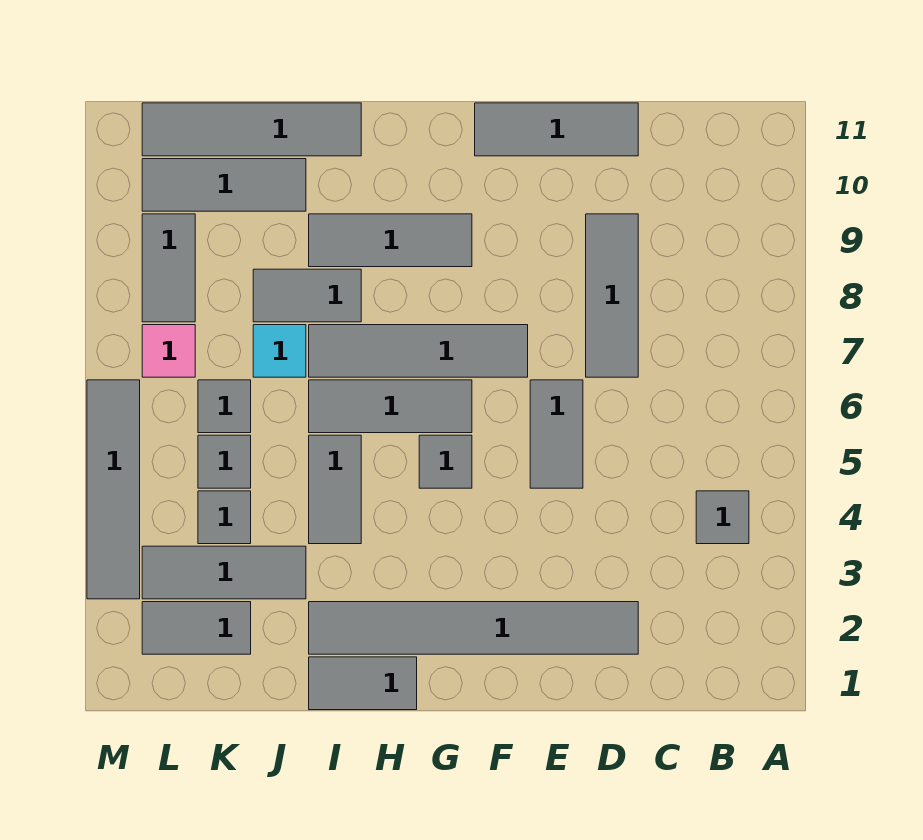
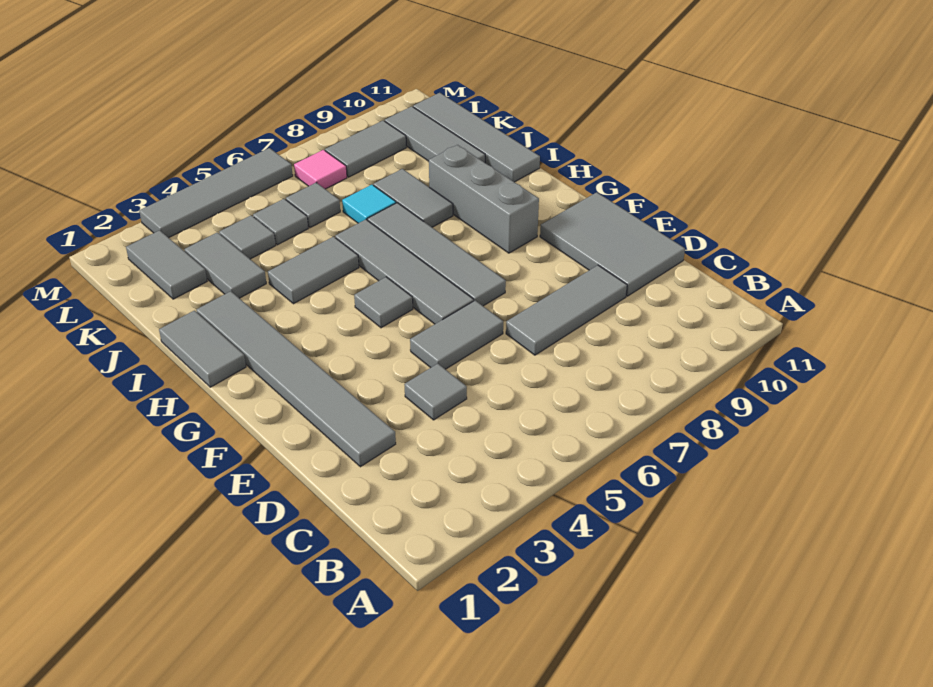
grey 1x1 tile [696,491,749,544] -> grey 1x1 tile moved to [404,364,467,420]
grey 1x3 tile [475,103,638,156] -> grey 2x3 tile [540,192,685,296]
grey 1x3 tile [309,380,472,433] -> grey 1x4 tile [335,219,474,324]
grey 1x3 tile [309,214,472,267] -> grey 1x3 brick [429,145,539,253]
grey 1x3 tile [142,546,306,599] -> grey 1x2 tile [184,232,266,298]

